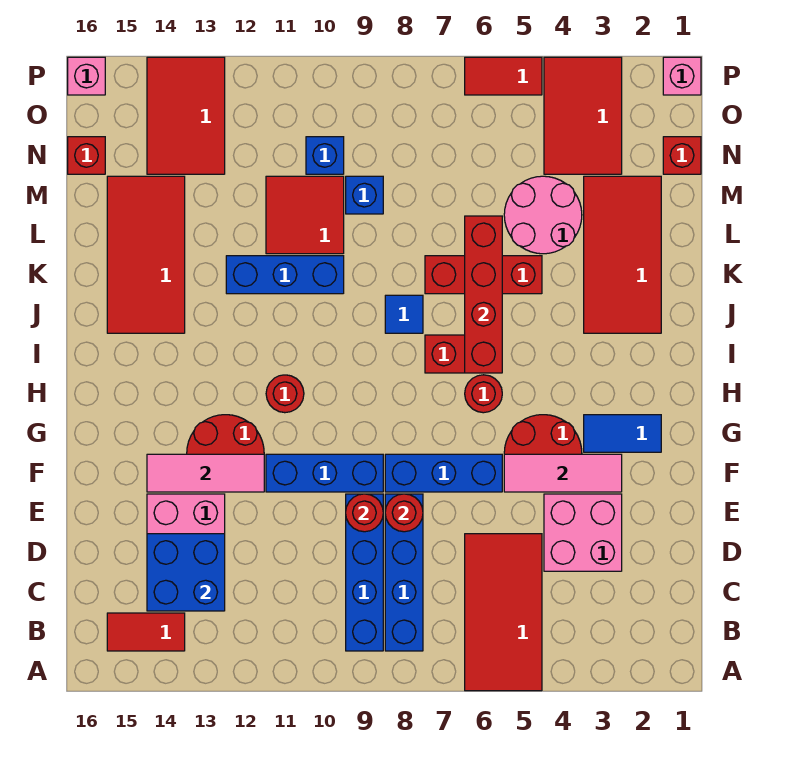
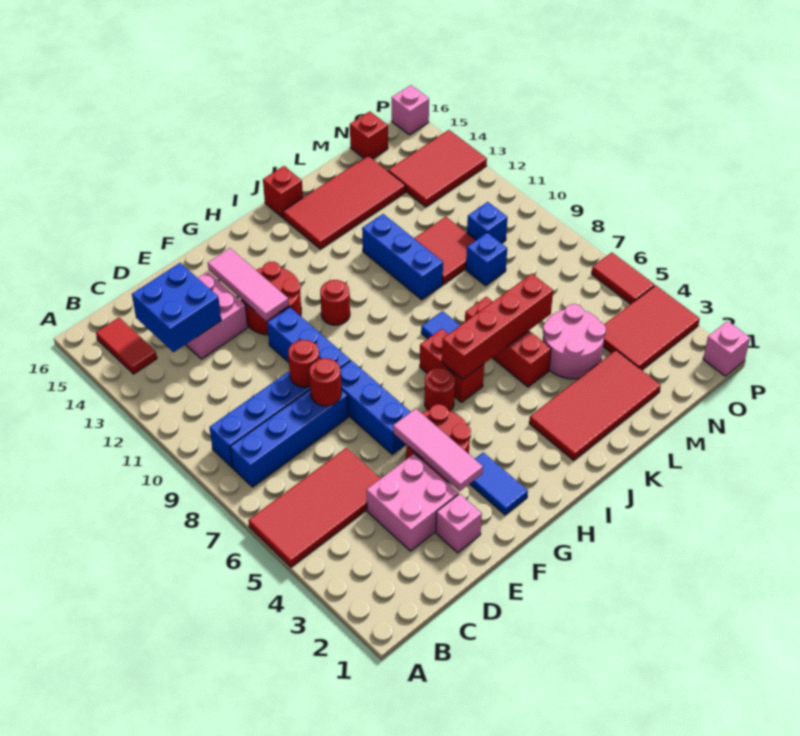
none -> pink 1x1 brick [436,494,482,553]
red 1x1 brick [663,137,701,174] -> red 1x1 brick moved to [263,166,303,217]

